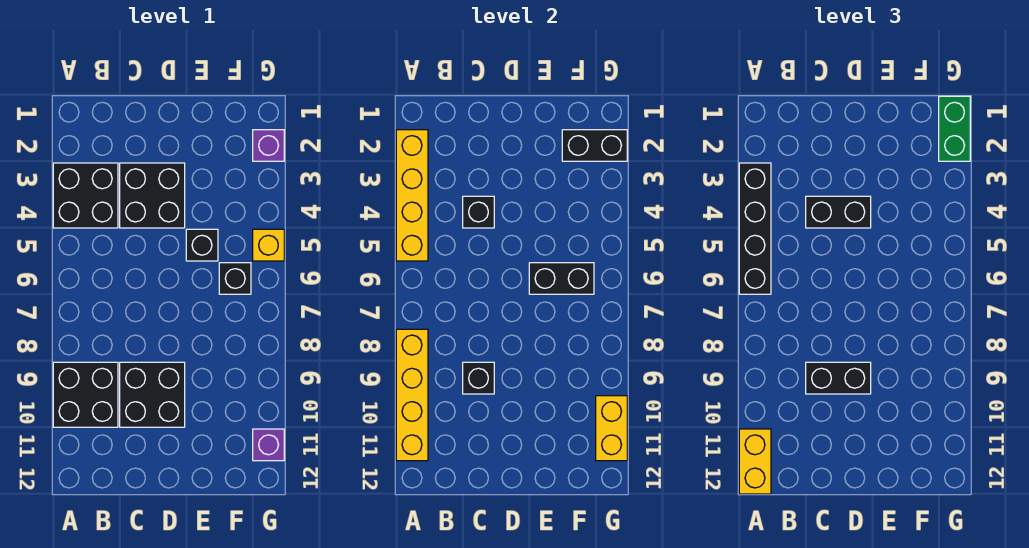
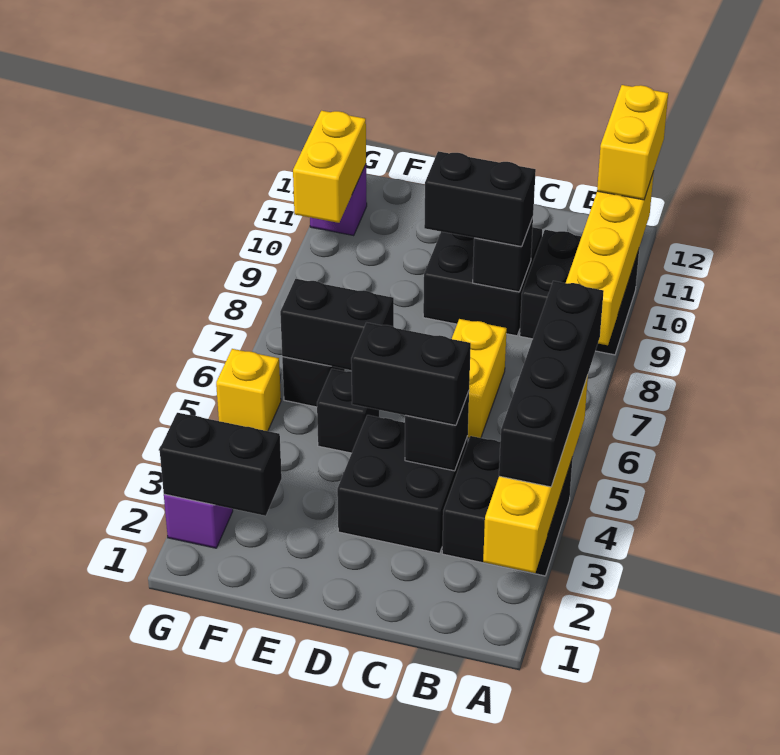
none -> yellow 1x2 brick [452,319,507,438]
green 1x2 brick [939,96,970,161] -> none

